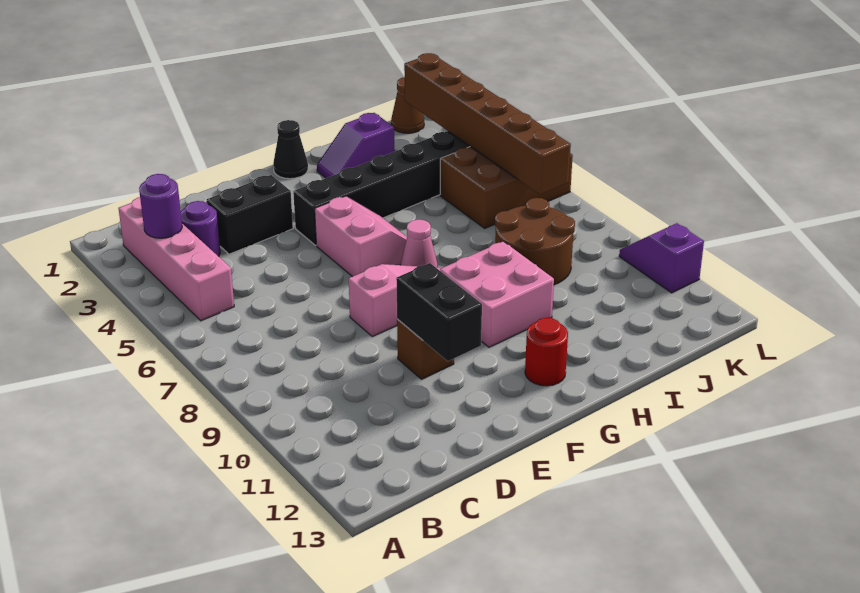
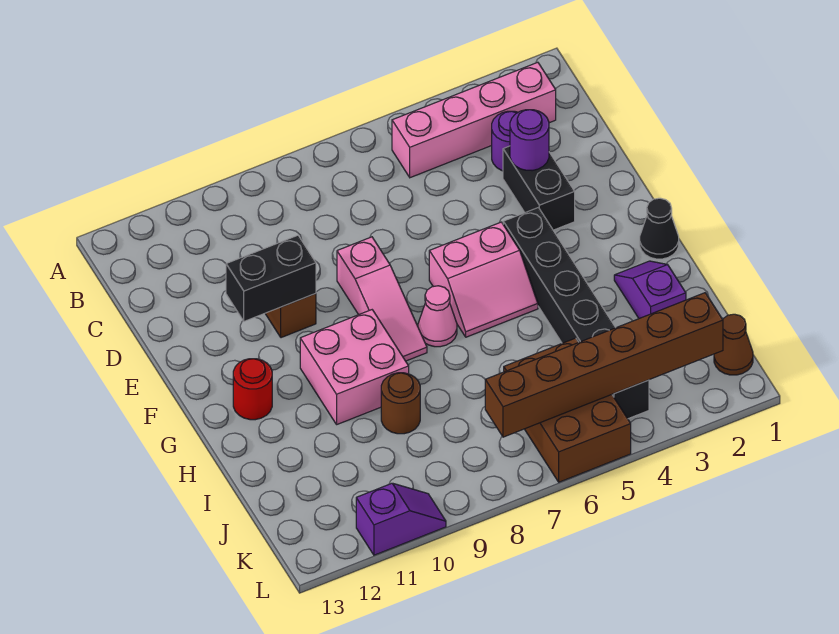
purple 1x1 round brick [139,174,182,238] -> purple 1x1 round brick moved to [510,110,549,171]
brown 2x2 round brick [495,198,575,285] -> brown 1x1 round brick [381,373,420,434]

